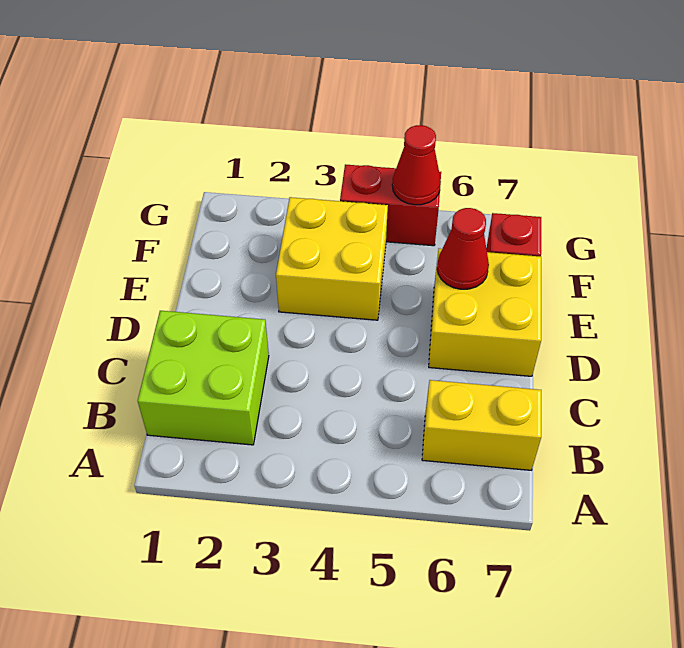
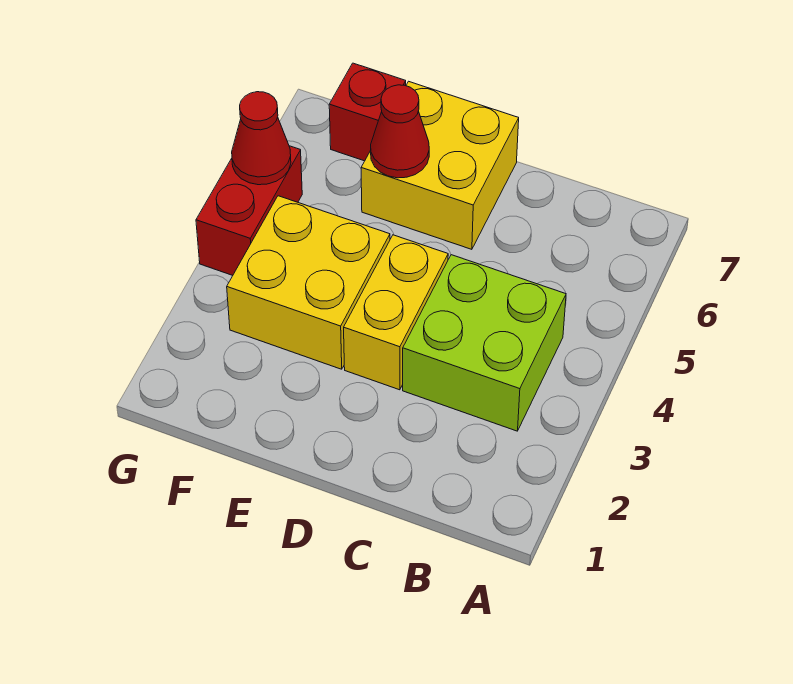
lime 2x2 brick [138,311,269,445] -> lime 2x2 brick moved to [403,255,566,431]
yellow 1x2 brick [422,380,541,470] -> yellow 1x2 brick moved to [344,235,448,390]

